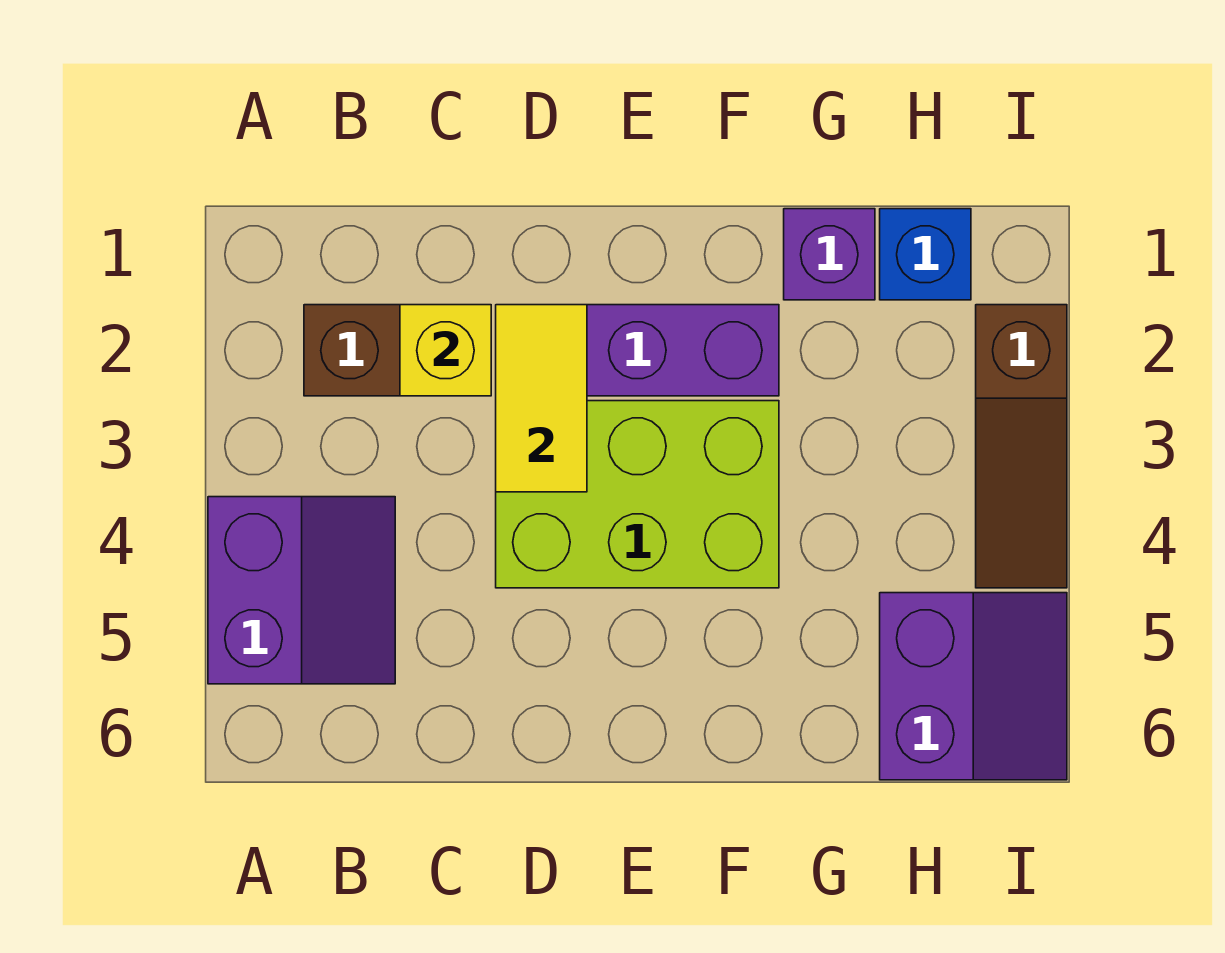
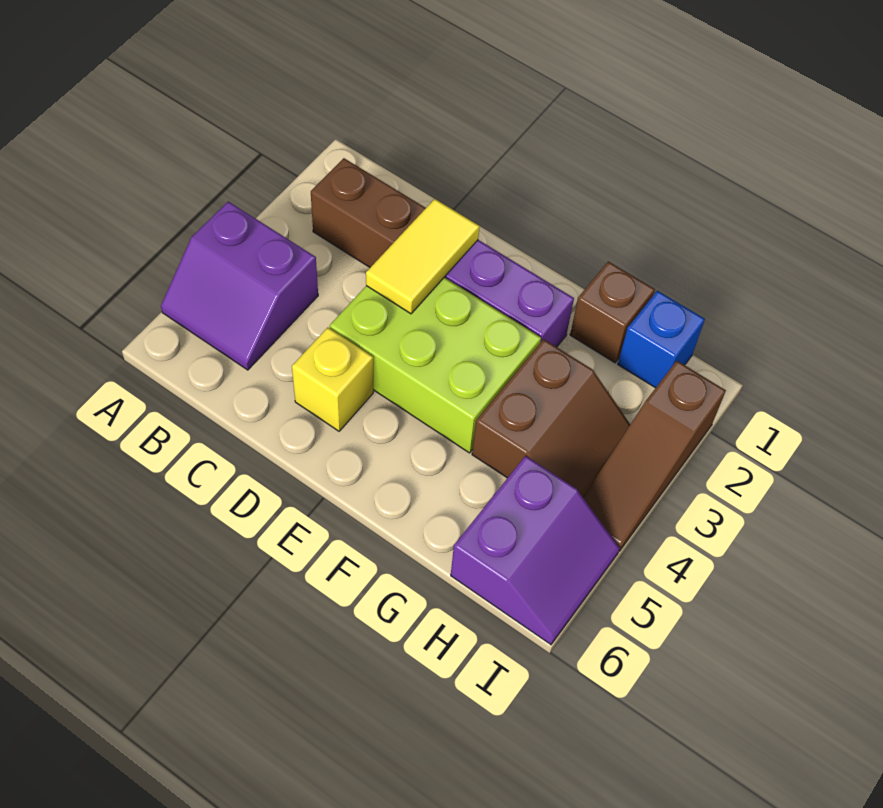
purple 2x2 slope [208,497,395,684] -> purple 2x2 slope turned to [161,201,318,370]
yellow 1x1 brick [400,305,491,396] -> yellow 1x1 brick moved to [292,328,373,431]
purple 1x1 brick [784,209,875,300] -> brown 1x1 brick [570,261,655,363]
none -> brown 2x2 slope [472,339,630,497]

